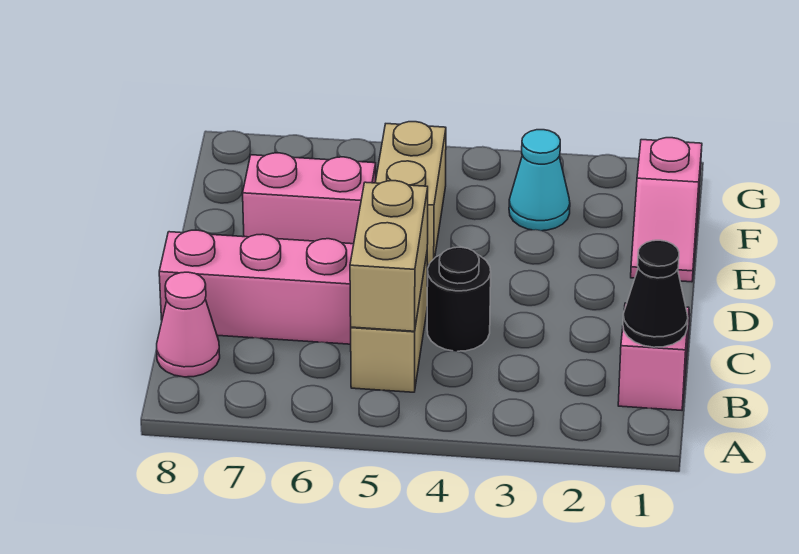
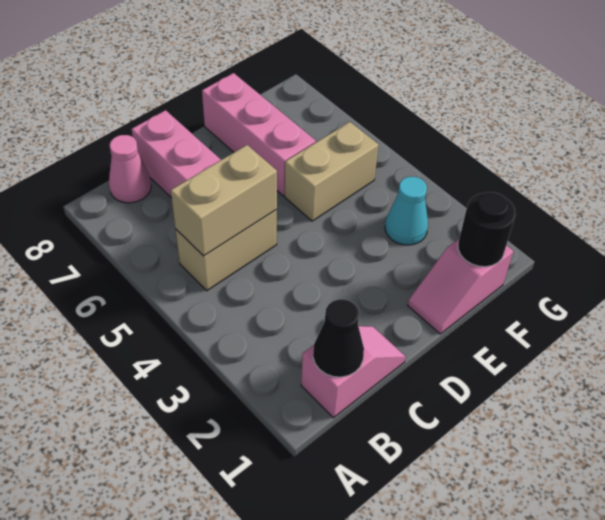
black 1x1 round brick [427,247,491,351] -> black 1x1 round brick moved to [458,192,515,267]
pink 1x2 brick [243,153,376,244] -> pink 1x3 brick [202,73,316,196]

